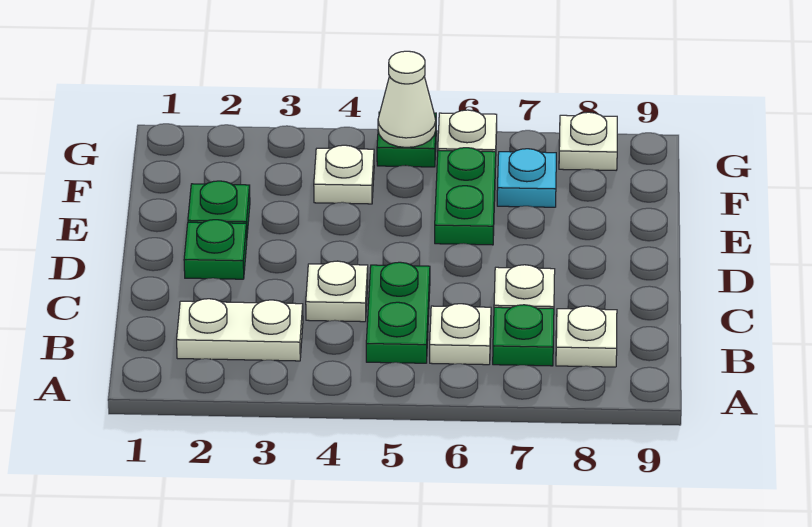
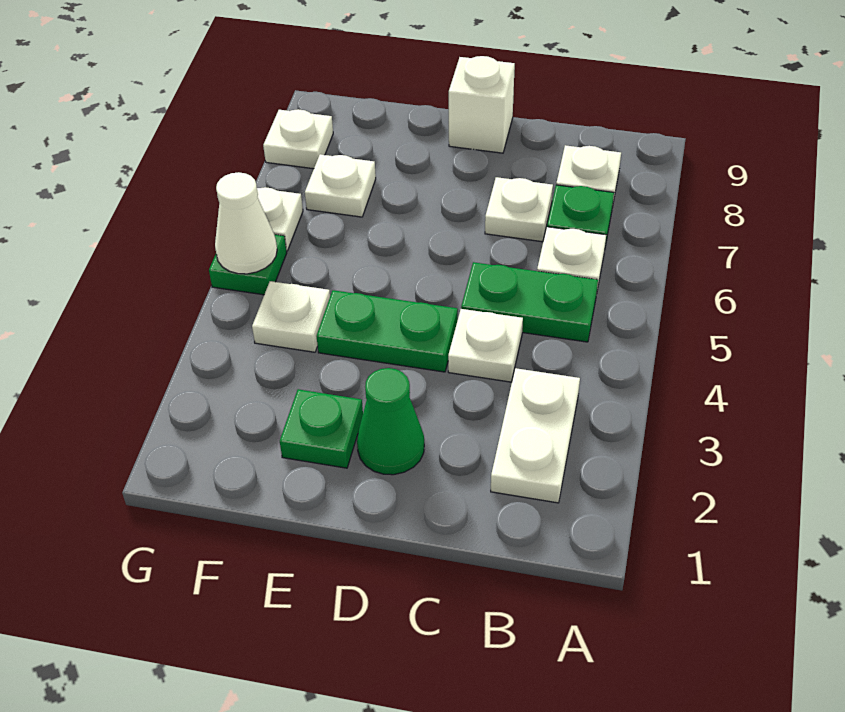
green 1x1 plate [184,220,247,279] -> green 1x1 cone [357,368,424,475]
none -> white 1x1 brick [449,56,515,153]
green 1x2 plate [435,148,496,245] -> green 1x2 plate moved to [317,290,458,372]
cyan 1x1 plate [497,149,556,207] -> white 1x1 plate [305,154,376,217]

